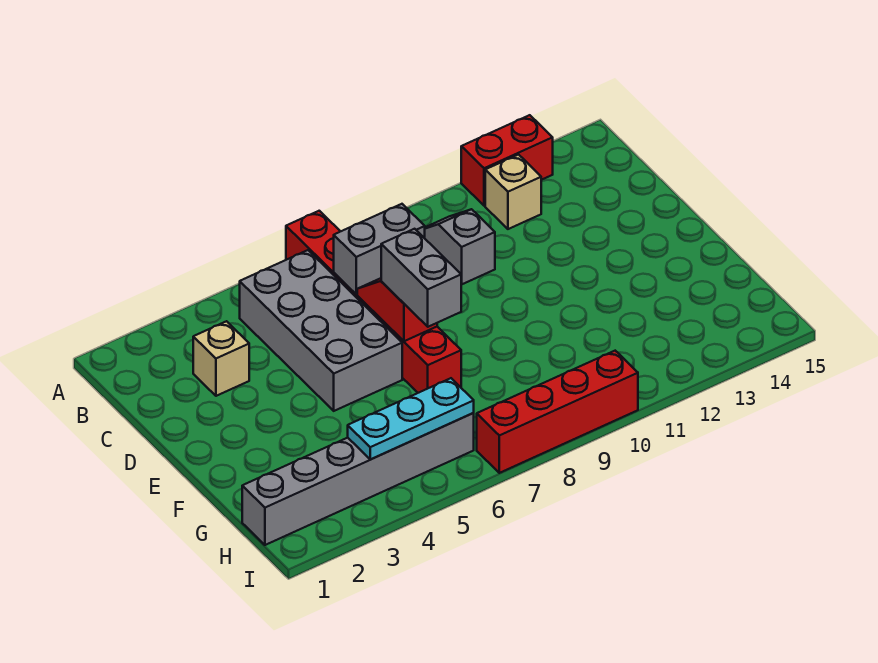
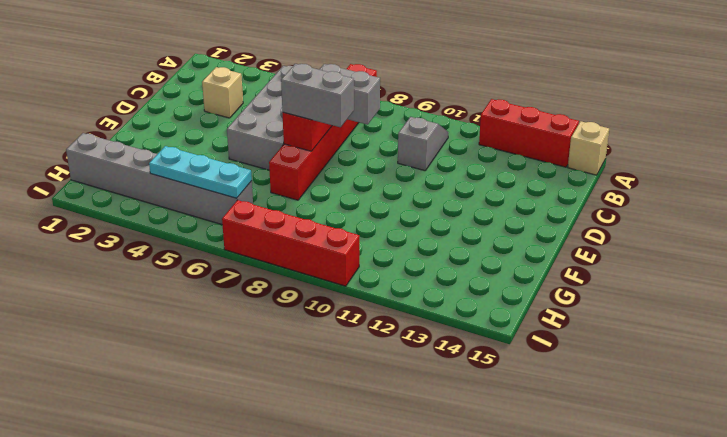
red 1x2 brick [461,115,553,206] -> red 1x3 brick [479,99,579,167]
tan 1x1 brick [485,155,541,229] -> tan 1x1 brick moved to [568,121,609,175]
grey 1x2 brick [381,229,462,327] -> grey 1x2 brick turned to [281,64,354,127]

